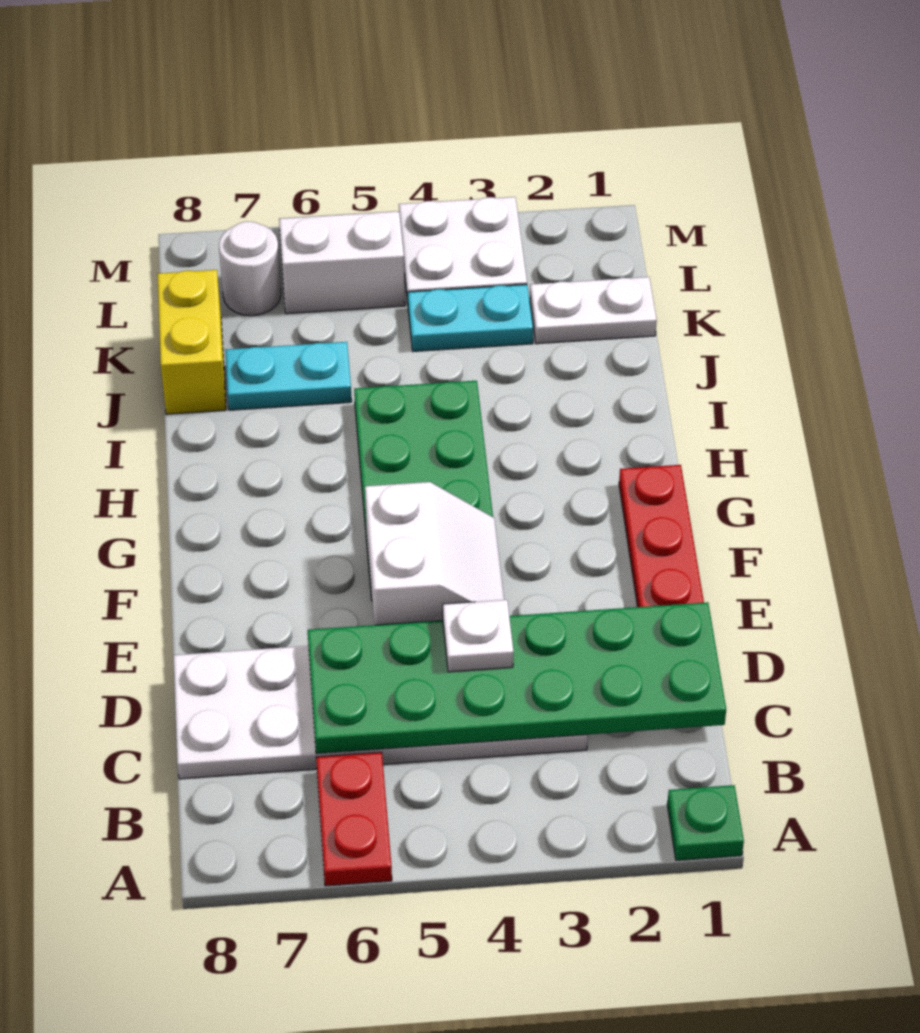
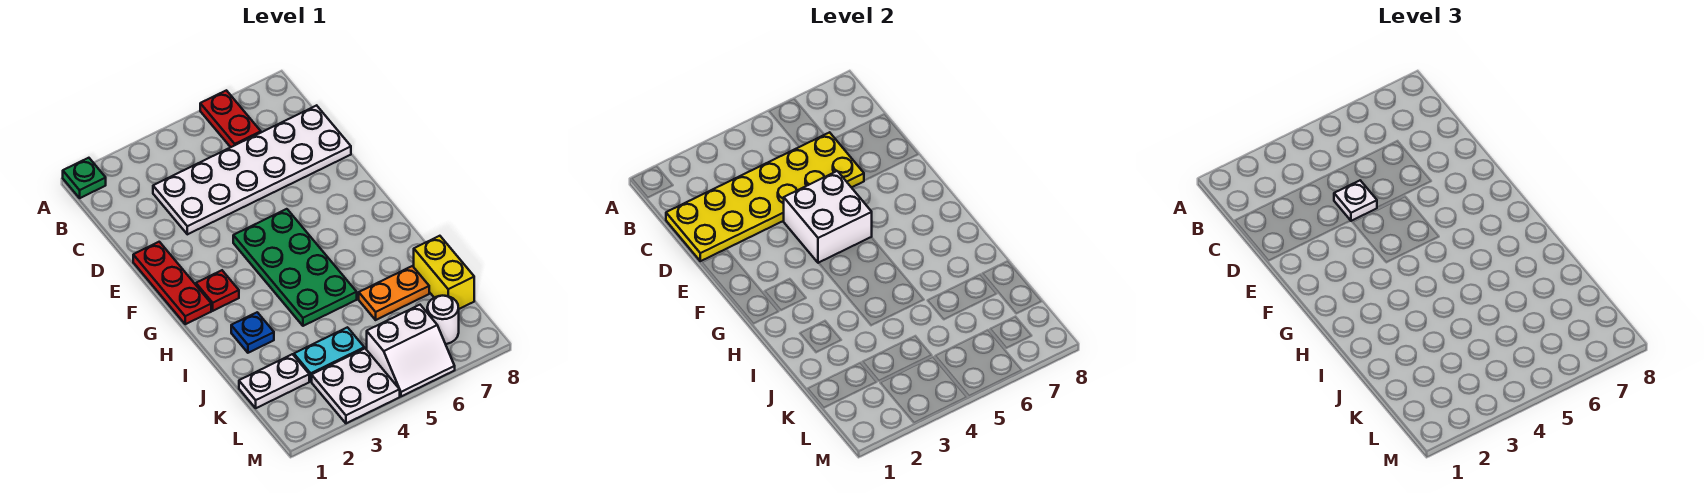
green 2x6 plate [308,602,726,754] -> yellow 2x6 plate [666,132,864,261]
white 2x2 slope [365,482,504,625] -> white 2x2 brick [784,171,872,263]
none -> red 1x1 plate [196,270,239,311]
none -> blue 1x1 plate [231,312,274,353]
cyan 1x2 plate [225,342,352,410] -> orange 1x2 plate [359,266,429,320]

